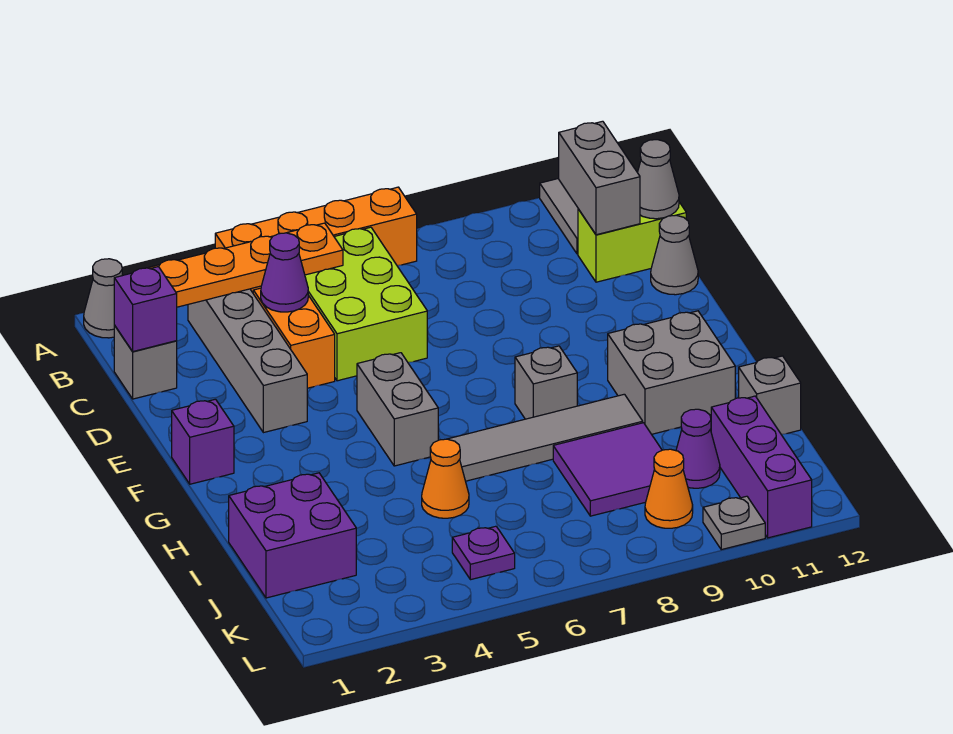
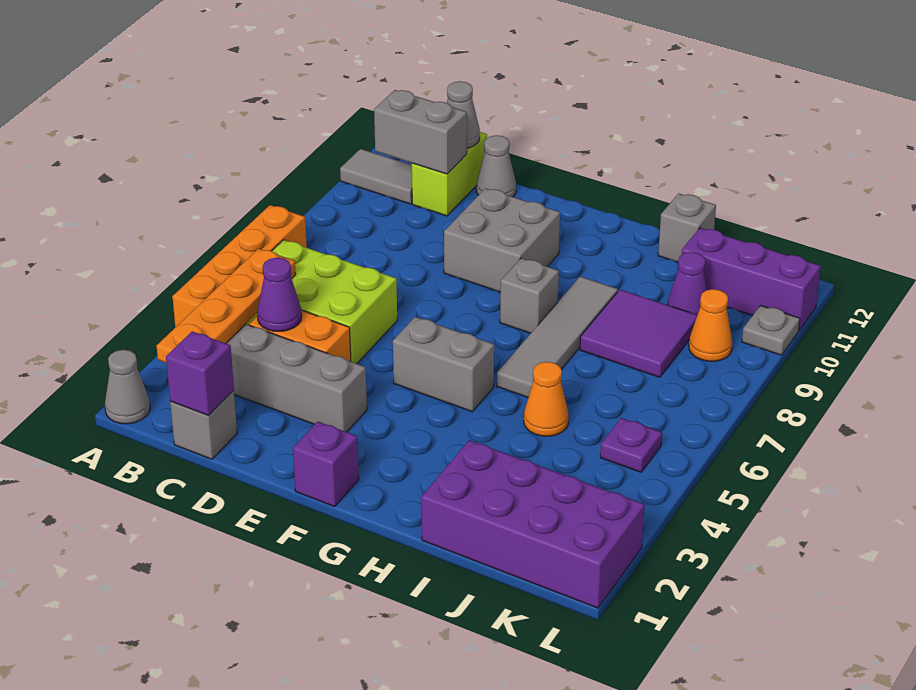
grey 2x2 brick [608,311,735,434] -> grey 2x2 brick moved to [444,188,560,292]
purple 2x2 brick [229,473,356,598] -> purple 2x4 brick [421,440,644,608]

